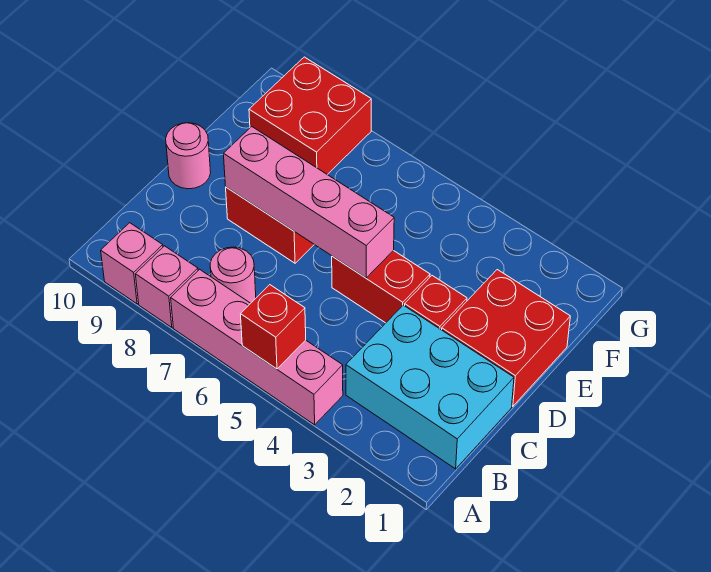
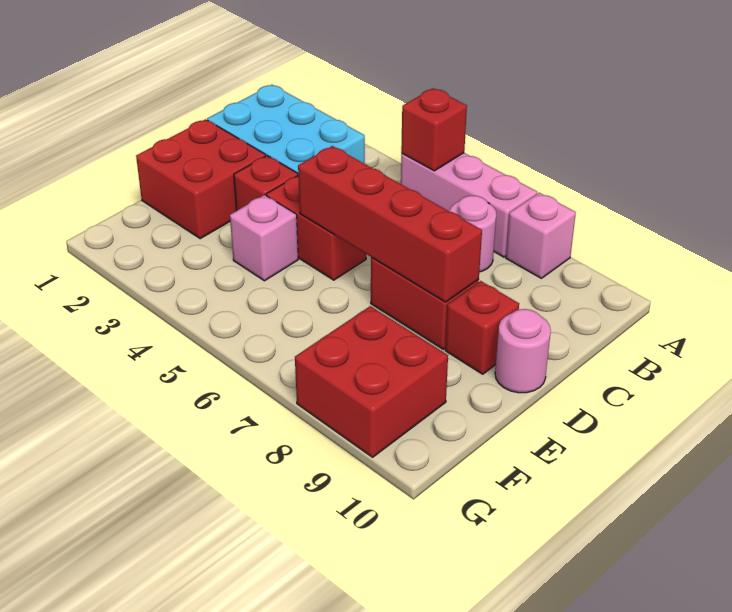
pink 1x4 brick [171,269,343,425] -> pink 1x3 brick [401,153,537,257]
pink 1x1 brick [101,223,163,304] -> pink 1x1 brick moved to [230,195,298,281]
pink 1x4 brick [224,127,394,278] -> red 1x4 brick [298,146,482,302]
none -> red 1x1 brick [445,281,519,374]

